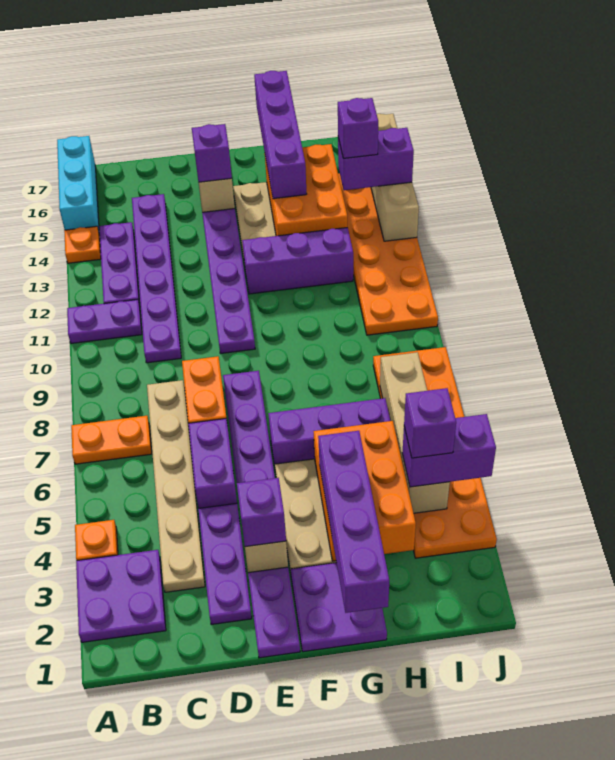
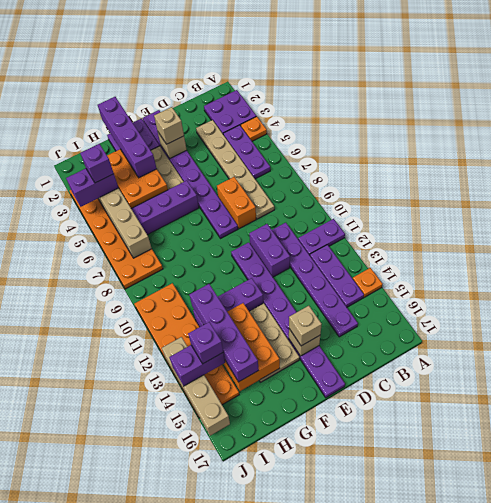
orange 1x2 plate [71,416,152,464] -> none
cyan 1x3 brick [57,136,99,231] -> none
purple 1x3 plate [198,503,252,625] -> purple 1x3 plate moved to [223,125,270,179]
purple 1x2 brick [188,418,237,508] -> purple 1x2 brick moved to [249,224,290,277]
purple 1x1 brick [237,478,286,547] -> tan 1x1 brick [154,107,184,144]
purple 1x1 brick [192,124,232,182] -> tan 1x1 brick [289,306,322,346]
purple 1x4 brick [254,71,307,199] -> purple 1x4 brick moved to [189,284,259,382]

